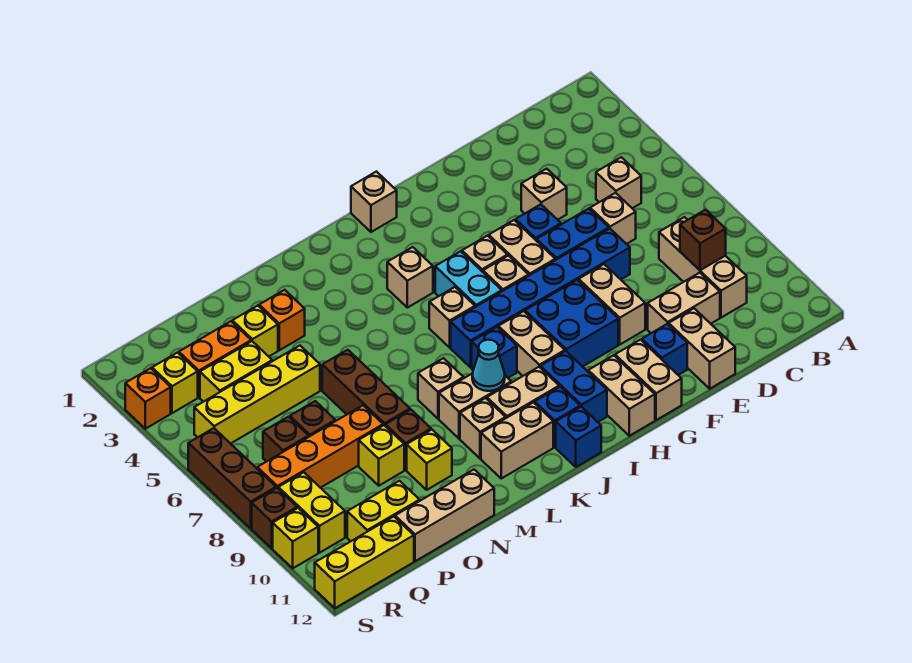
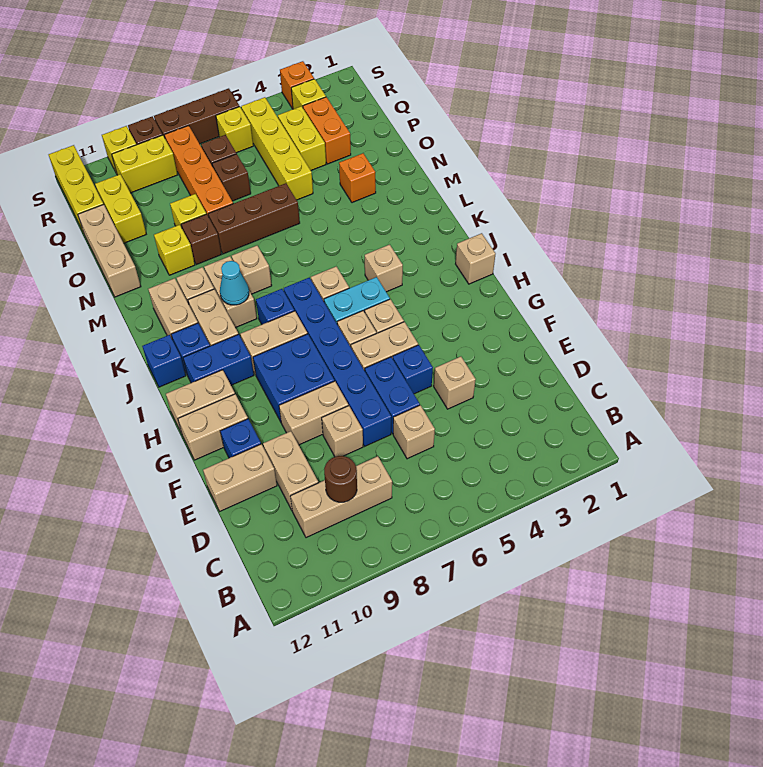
tan 1x1 brick [596,157,641,208] -> tan 1x1 brick moved to [322,406,363,457]
brown 1x1 brick [680,210,726,270] -> brown 1x1 round brick [324,456,357,502]
yellow 1x1 brick [232,306,278,356] -> yellow 1x1 brick moved to [216,107,253,153]

